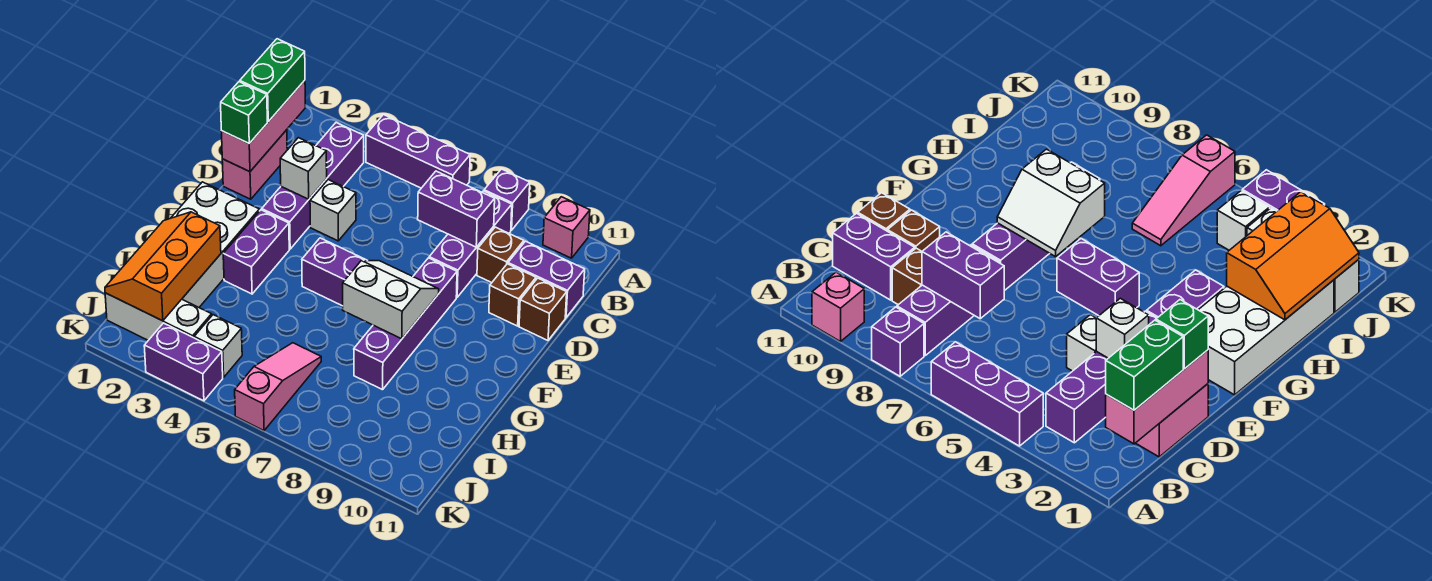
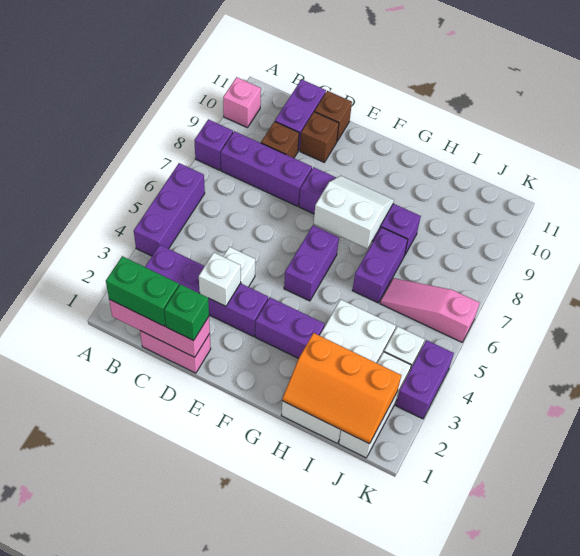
purple 1x2 brick [418,171,495,247] -> purple 1x2 brick moved to [352,227,408,303]
white 2x4 brick [171,182,259,307] -> white 2x4 brick turned to [281,299,396,443]
white 2x2 slope [343,260,439,339] -> white 2x2 slope turned to [313,176,394,248]

